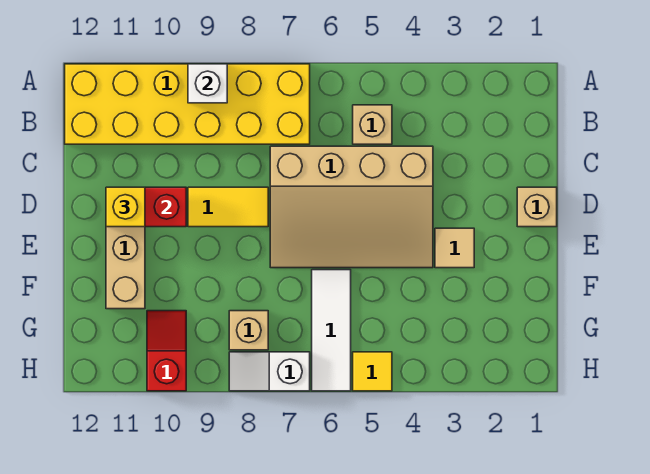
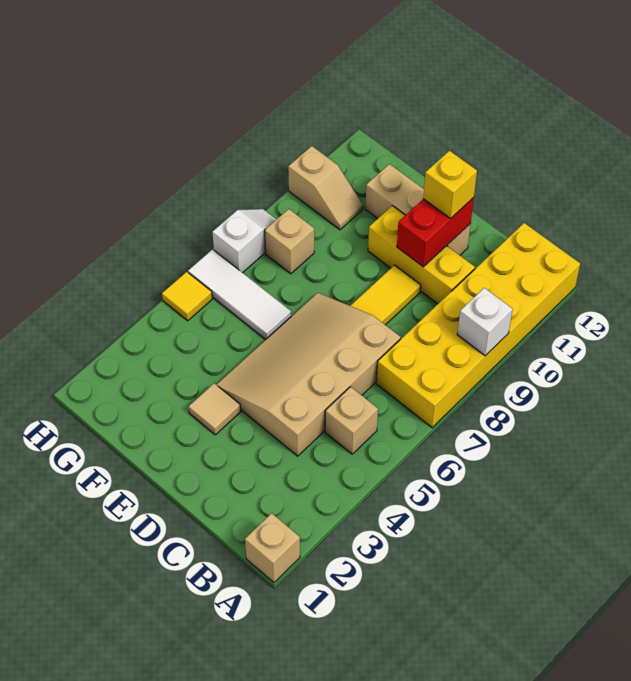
none -> yellow 1x3 brick [368,206,475,304]
tan 1x1 brick [517,187,557,227] -> tan 1x1 brick moved to [245,513,300,582]
red 1x2 slope [147,311,186,391] -> tan 1x2 slope [288,146,363,230]

